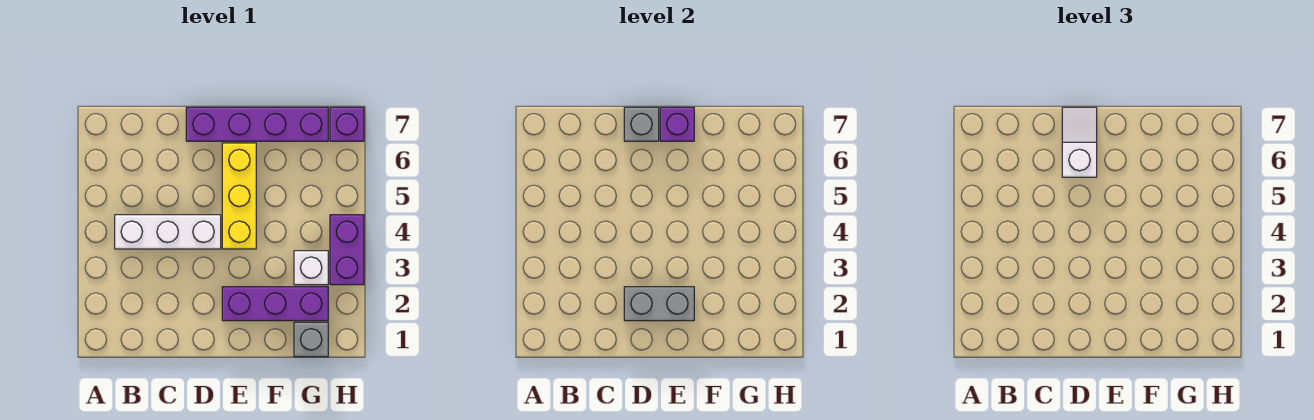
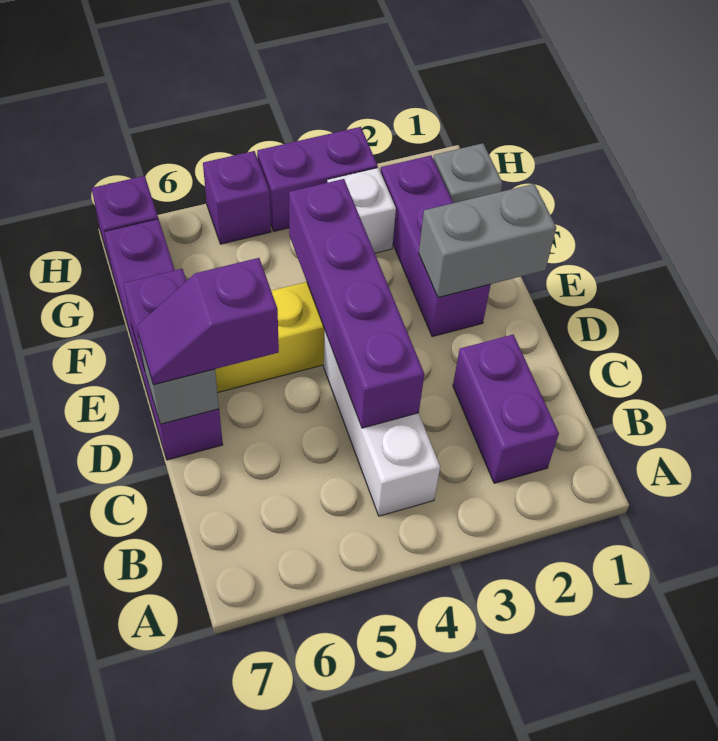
none -> purple 1x2 brick [453,335,559,483]
none -> purple 1x4 brick [289,179,424,428]
grey 1x2 brick [624,287,694,321] -> grey 1x2 brick turned to [419,184,556,297]
white 1x2 slope [1062,107,1097,177] -> purple 1x2 slope [137,258,279,385]
none -> purple 1x1 brick [203,151,271,244]

